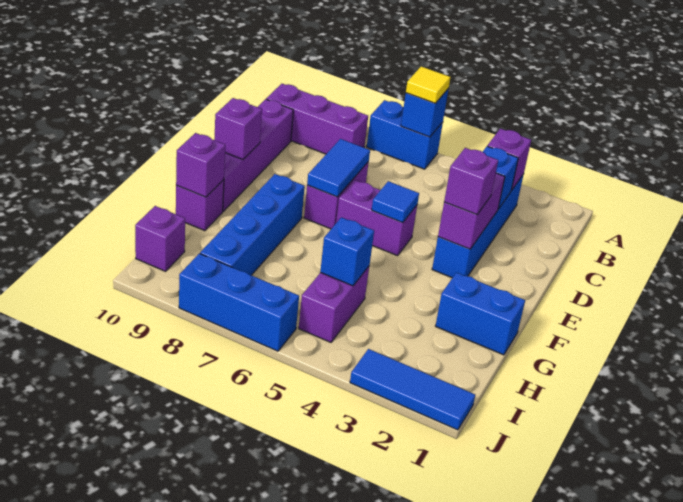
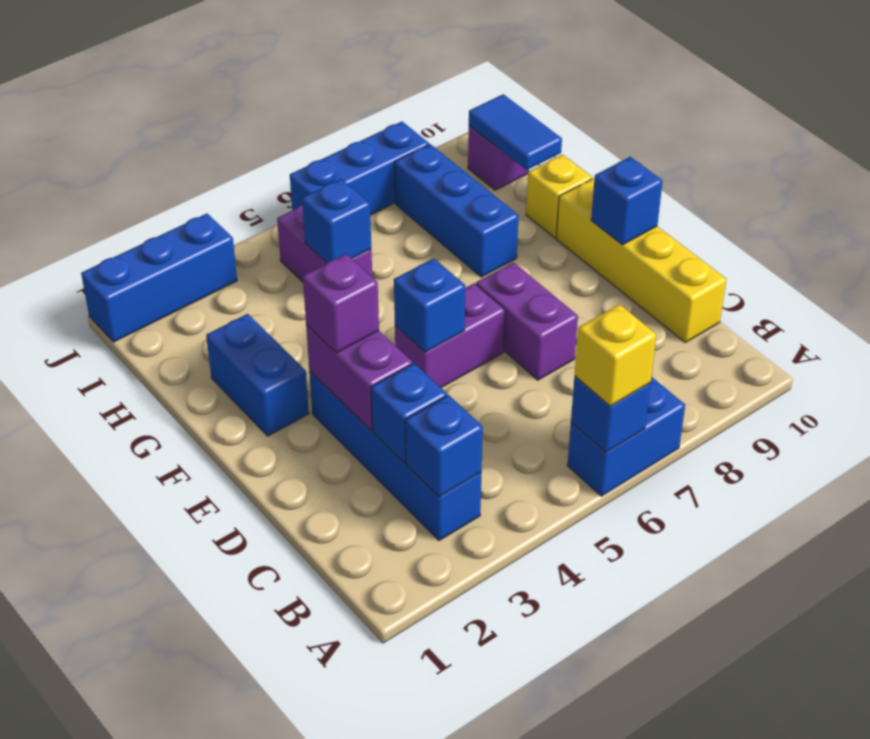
yellow 1x1 tile [406,66,450,103] -> yellow 1x1 brick [575,304,656,406]
purple 1x1 brick [487,129,531,189] -> blue 1x1 brick [405,395,483,497]
purple 1x3 brick [266,84,368,154] -> none
purple 1x4 brick [223,99,293,211] -> yellow 1x4 brick [556,178,726,342]
blue 1x2 tile [307,139,370,197] -> blue 1x2 tile moved to [469,94,562,170]
blue 1x1 tile [372,181,419,223] -> blue 1x1 brick [394,258,465,352]
purple 1x1 brick [214,98,262,160] -> blue 1x1 brick [591,157,663,245]
blue 1x4 brick [200,174,305,275] -> blue 1x3 brick [395,144,519,277]
blue 1x2 brick [436,273,525,355] -> blue 1x2 brick turned to [206,314,309,436]
purple 1x1 brick [176,180,224,231] -> yellow 1x1 brick [526,155,592,238]
purple 1x1 brick [176,133,225,197] -> none
blue 1x3 tile [350,349,475,430] -> blue 1x3 brick [81,214,237,342]

